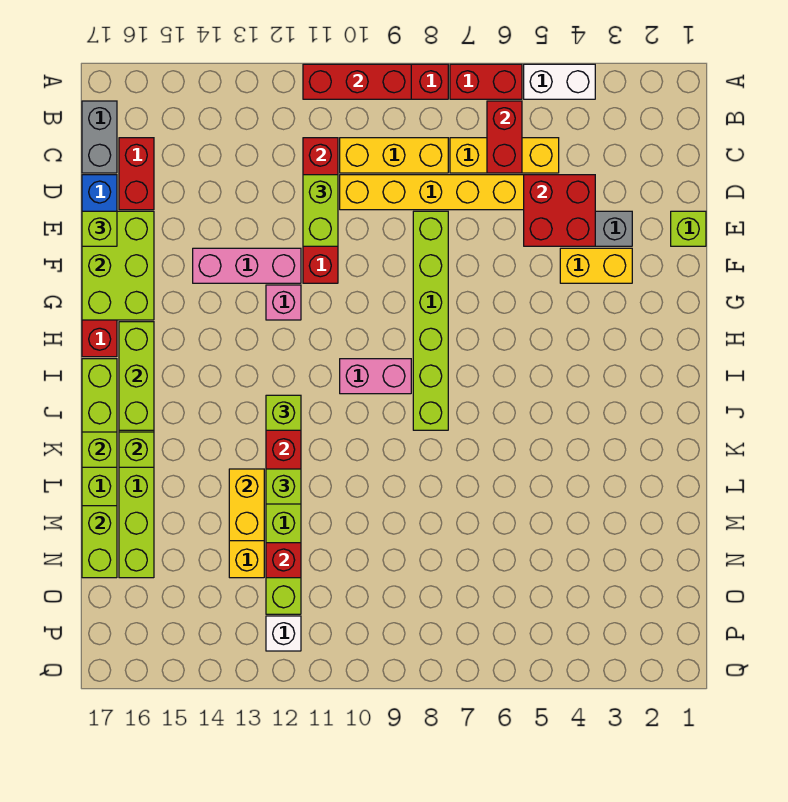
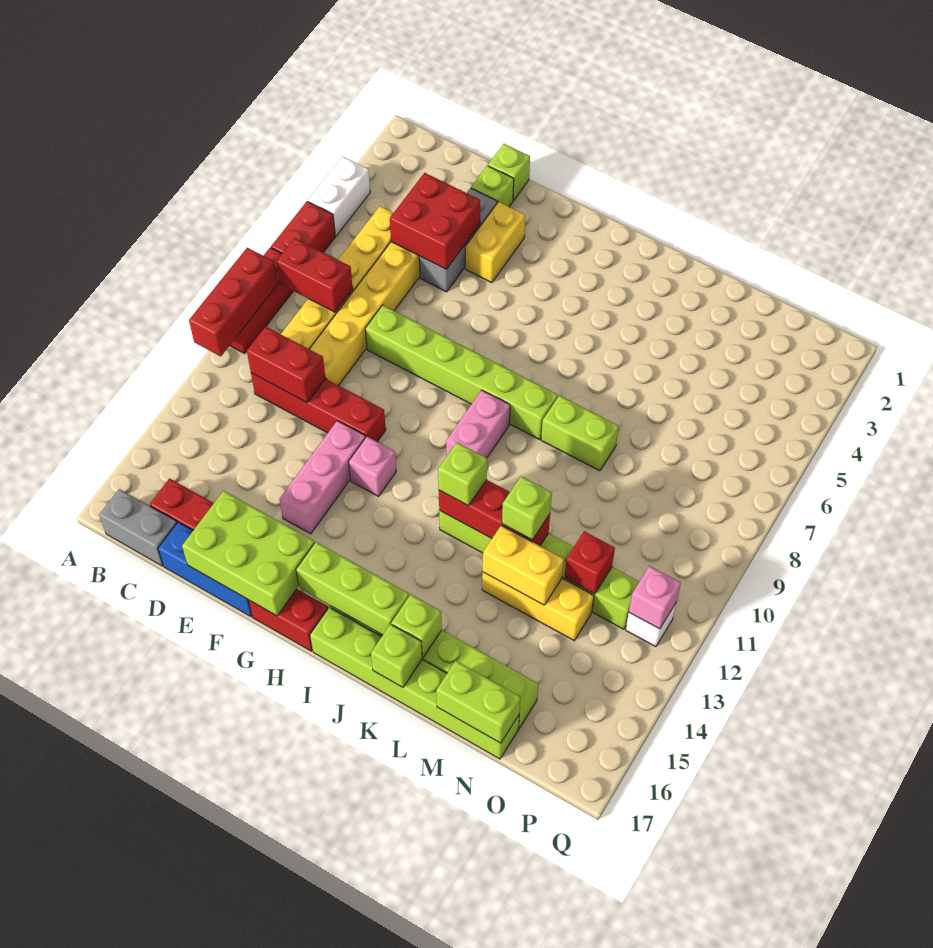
red 1x2 brick [487,101,522,173] -> red 1x2 brick moved to [277,238,353,312]
lime 1x2 brick [303,175,338,246] -> lime 1x2 brick moved to [541,396,619,471]
lime 1x1 brick [82,211,117,246] -> lime 1x1 brick moved to [471,166,514,207]
none -> pink 1x1 brick [629,566,681,629]

